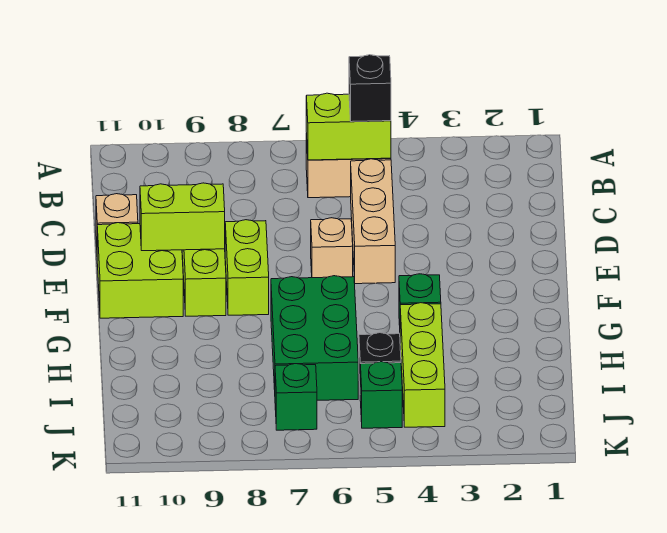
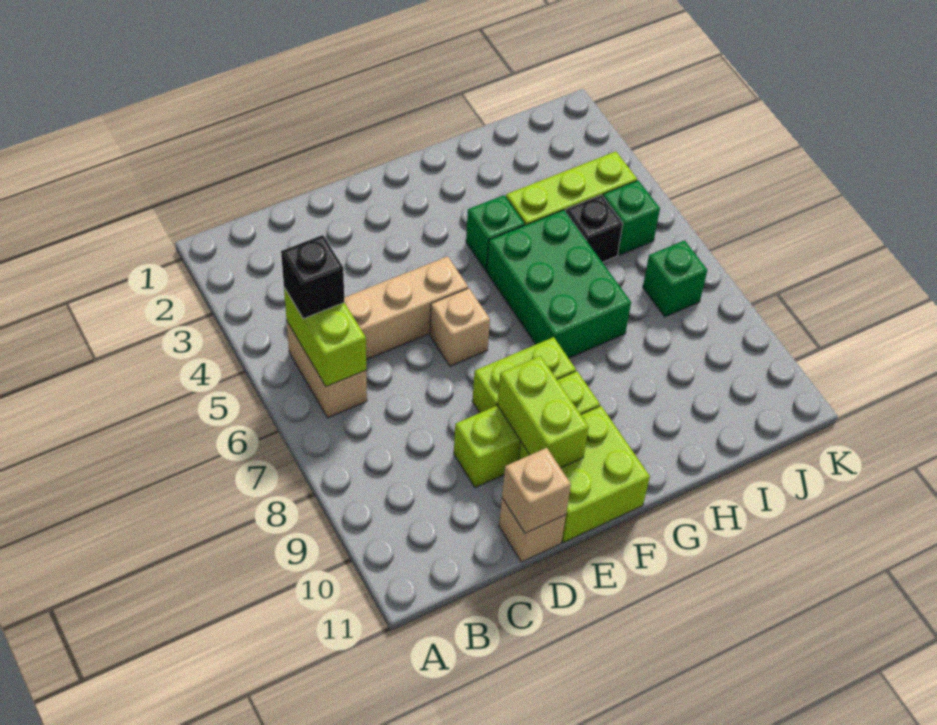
none -> tan 1x1 brick [502,448,571,533]
green 2x3 brick [271,276,358,400] -> green 2x3 brick turned to [487,210,631,358]

